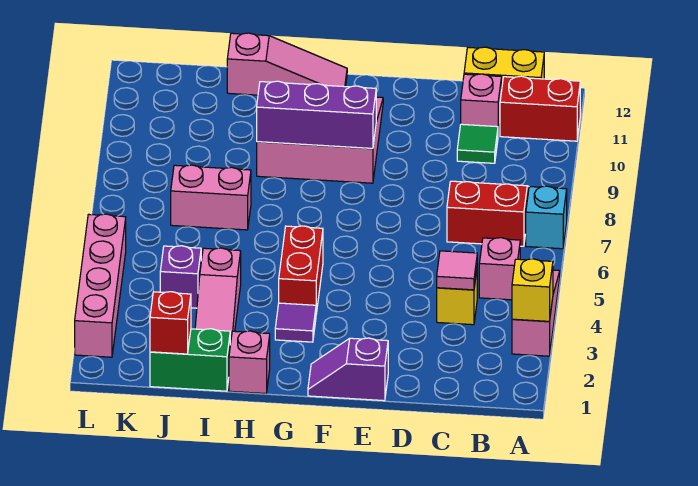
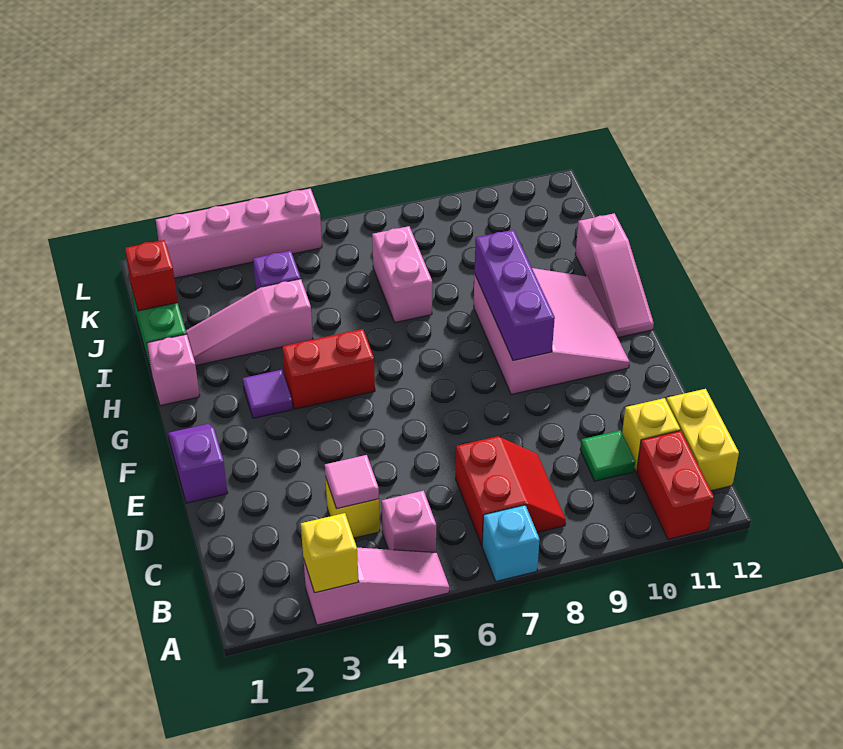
pink 1x1 brick [461,74,502,134] -> yellow 1x1 brick [622,398,680,471]

